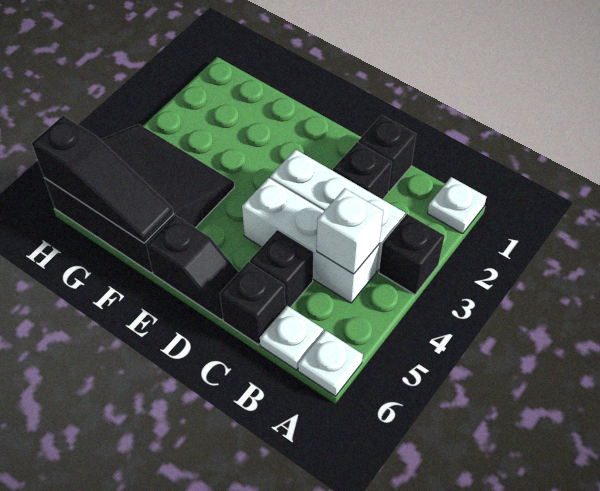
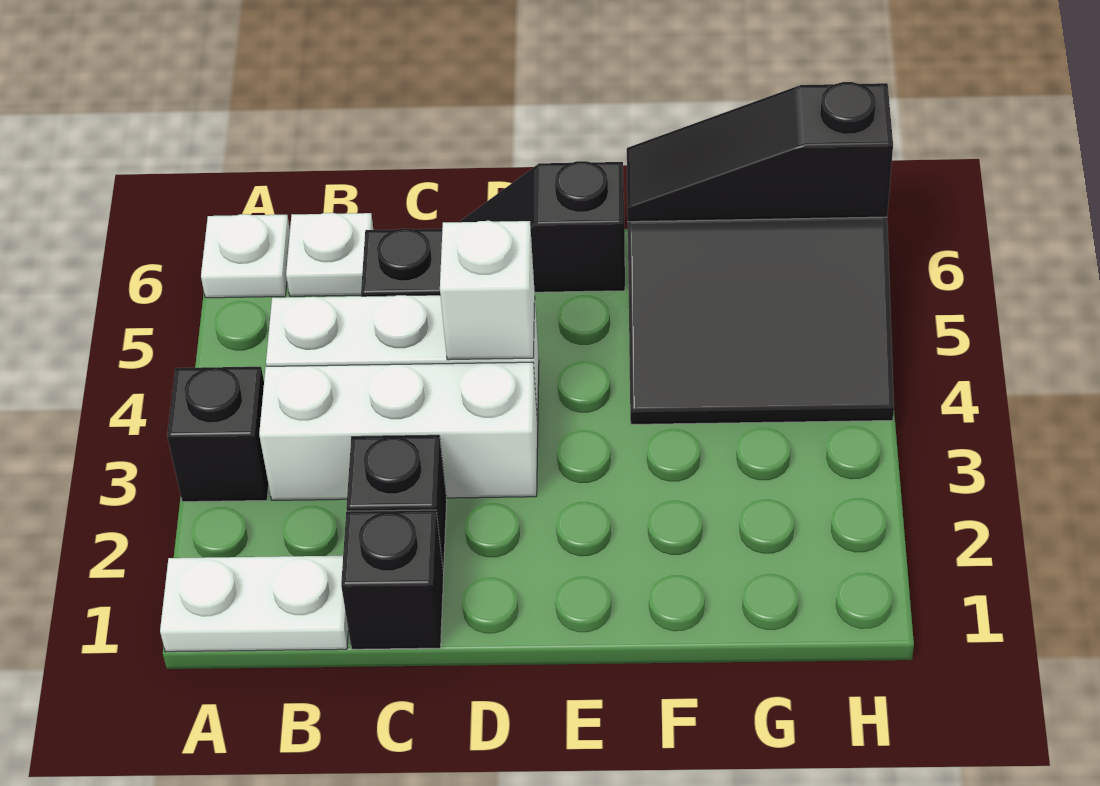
white 1x1 plate [427,177,487,234] -> white 1x2 plate [160,556,348,652]
white 1x1 brick [317,188,383,274] -> white 1x1 brick moved to [440,221,535,360]
black 1x1 brick [220,262,285,345] -> none

